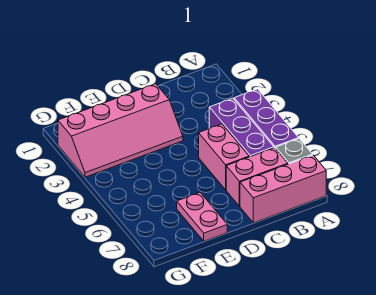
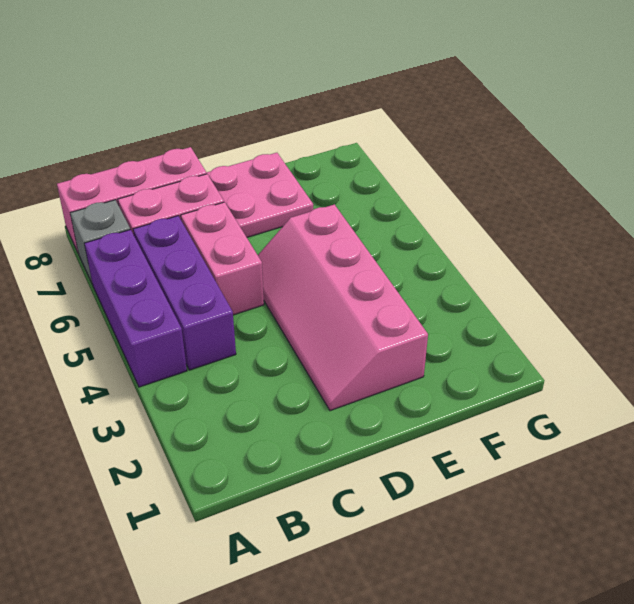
pink 2x4 slope [58,84,183,177] -> pink 2x4 slope turned to [258,204,428,411]
pink 1x2 plate [177,193,227,241] -> pink 2x2 plate [207,153,313,237]

